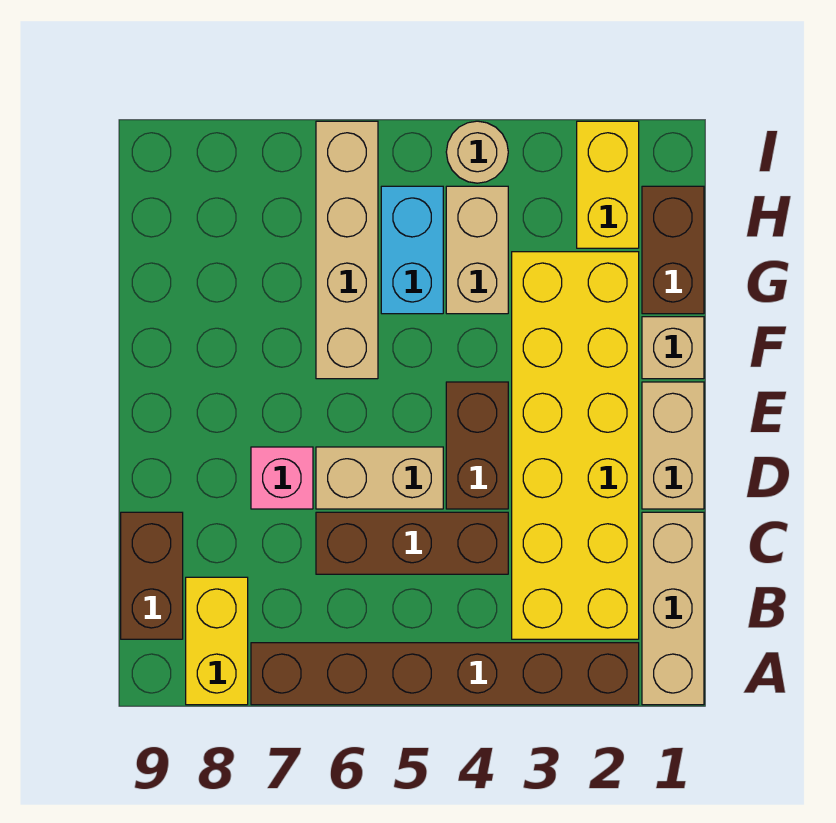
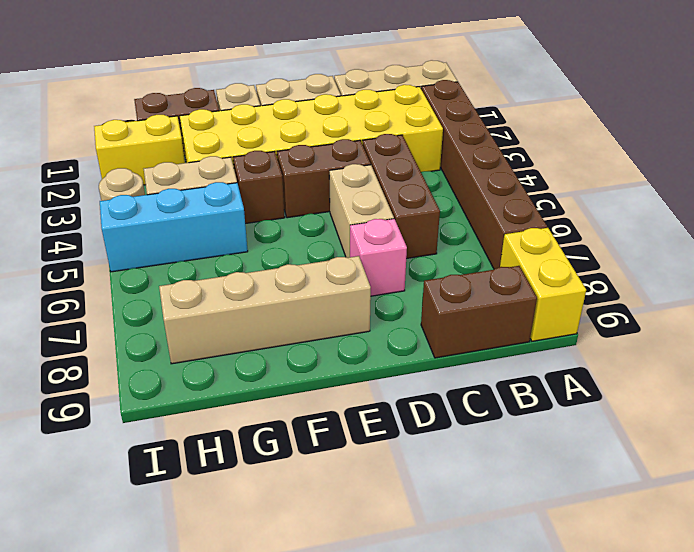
yellow 1x2 brick [186,577,248,705] -> yellow 1x2 brick turned to [500,228,586,341]
none -> brown 1x1 brick [233,151,285,224]
tan 1x4 brick [316,121,378,379] -> tan 1x4 brick moved to [159,256,371,364]
cyan 1x2 brick [381,186,443,314] -> cyan 1x3 brick [100,182,248,272]

